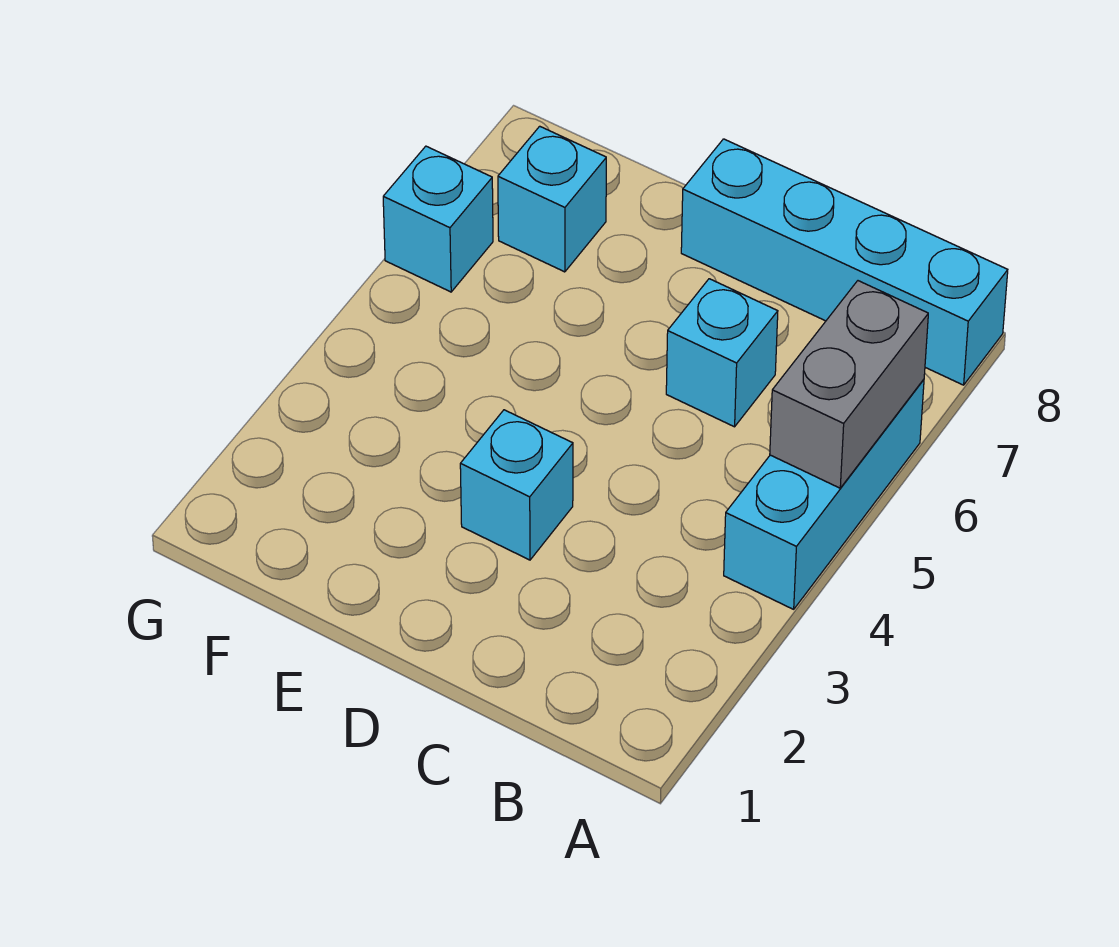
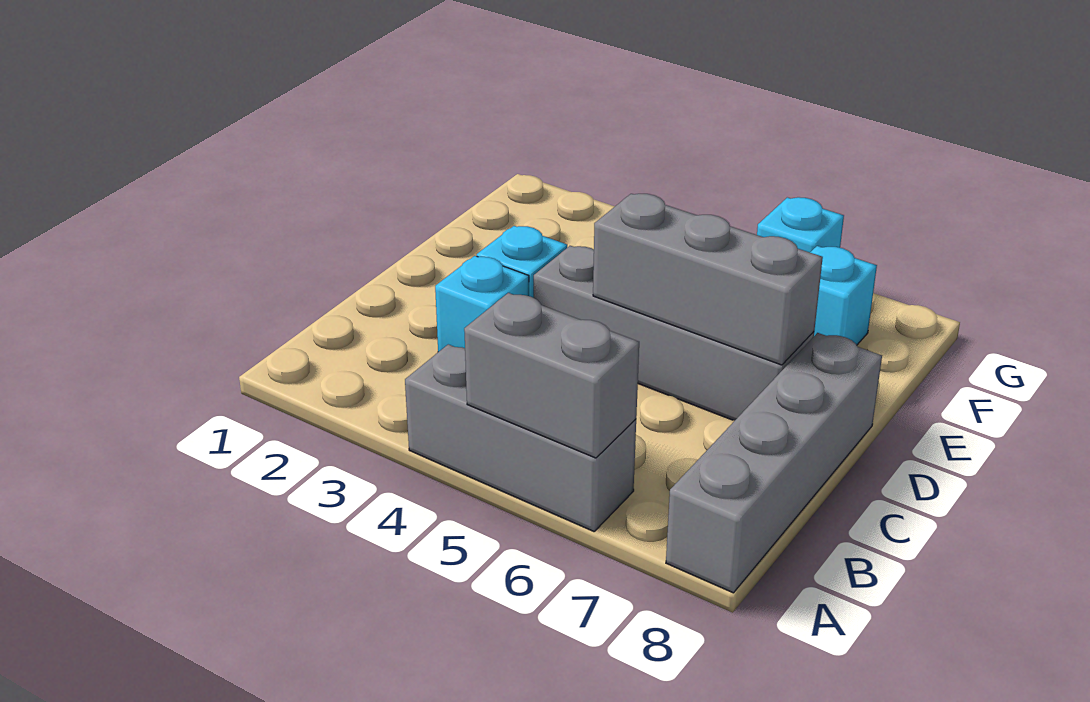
cyan 1x3 brick [724,379,924,609] -> grey 1x3 brick [405,344,636,531]
cyan 1x4 brick [681,139,1008,385] -> grey 1x4 brick [666,333,882,593]
cyan 1x1 brick [666,279,778,427] -> cyan 1x1 brick moved to [435,256,529,352]
none -> grey 1x4 brick [534,246,814,421]
none -> grey 1x3 brick [593,194,823,365]

